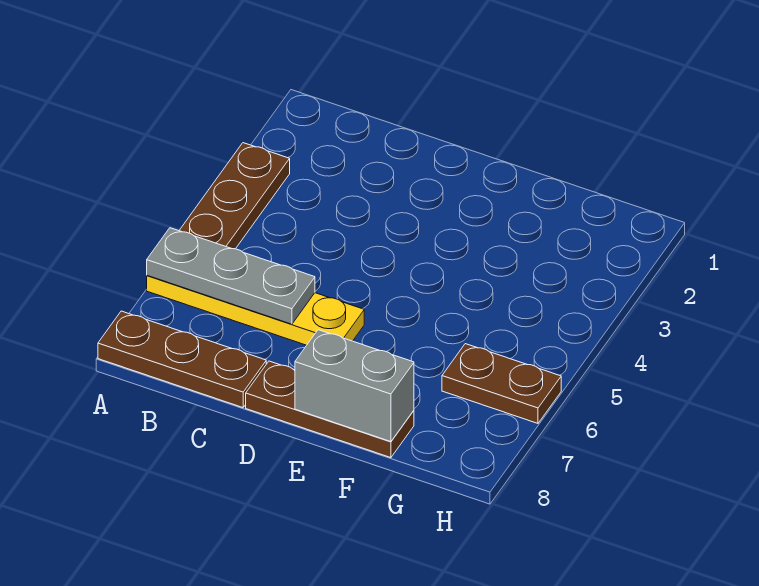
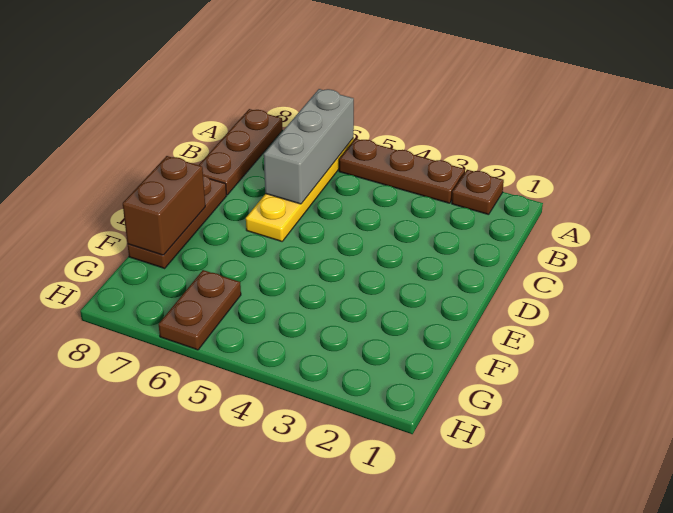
none -> brown 1x1 plate [452,170,504,215]
grey 1x3 plate [147,228,315,324] -> grey 1x3 brick [264,89,354,204]
grey 1x2 brick [295,330,414,442] -> brown 1x2 brick [123,156,205,255]

